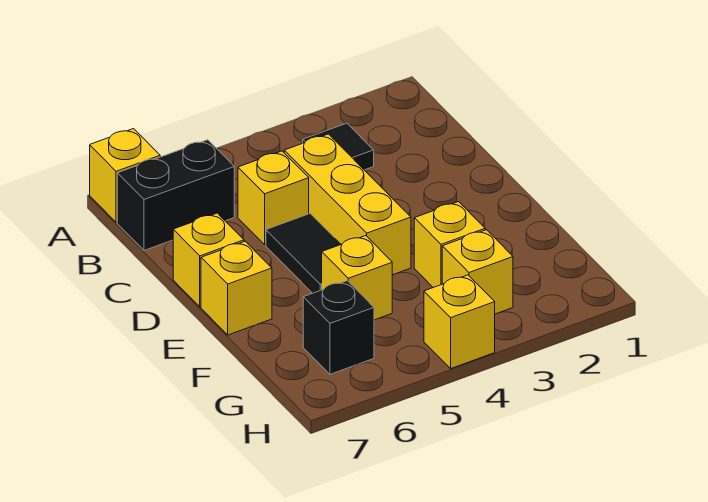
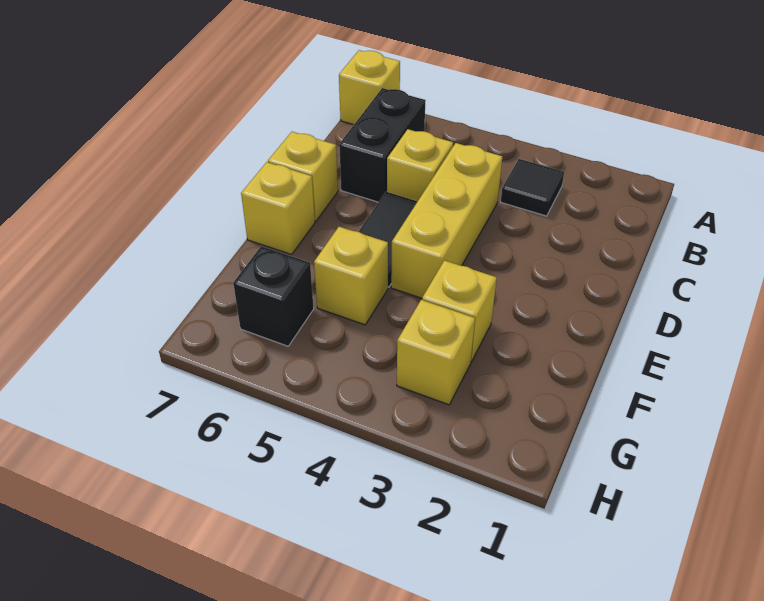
black 1x2 brick [117,140,234,250] -> black 1x2 brick turned to [339,88,426,202]
yellow 1x1 brick [424,275,495,368] -> none

